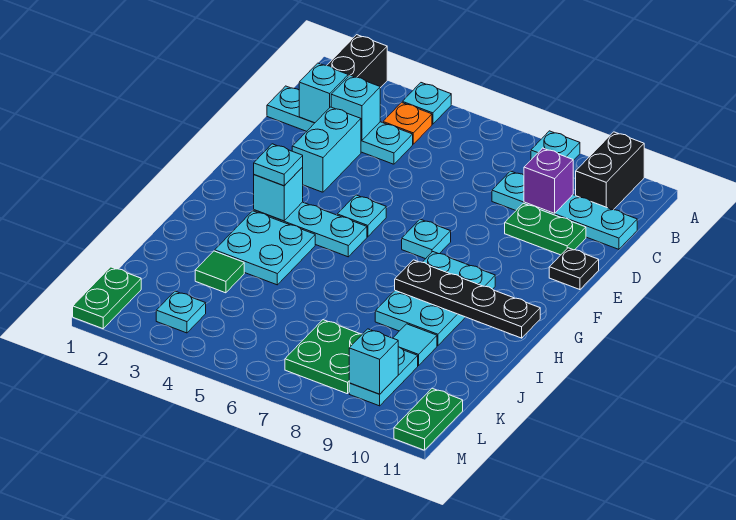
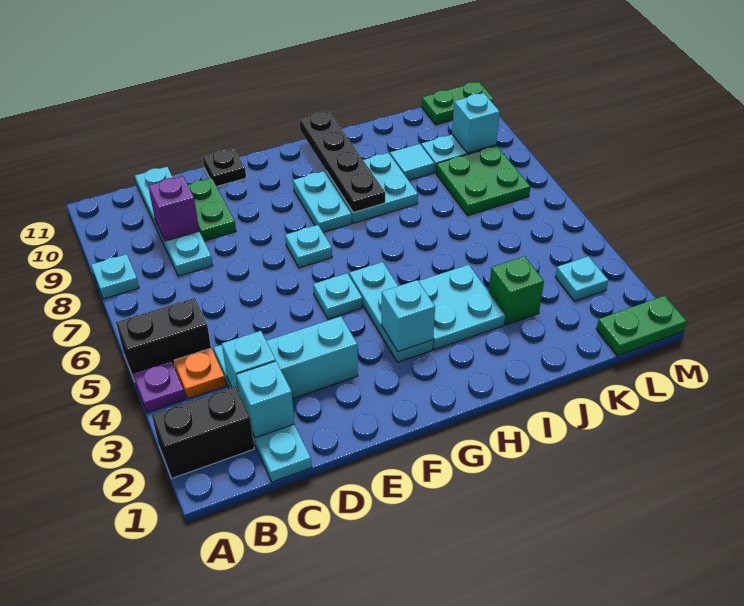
cyan 1x1 plate [402,83,451,124] -> purple 1x1 plate [133,361,185,413]
black 1x2 brick [576,132,644,210] -> black 1x2 brick moved to [116,298,211,379]
cyan 1x1 plate [254,144,303,186] -> none
green 1x1 tile [195,251,244,293] -> green 1x1 brick [489,256,544,325]

